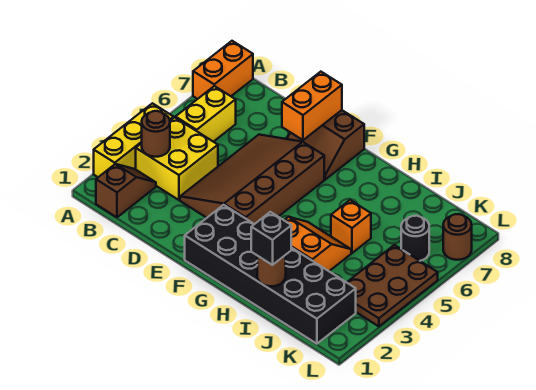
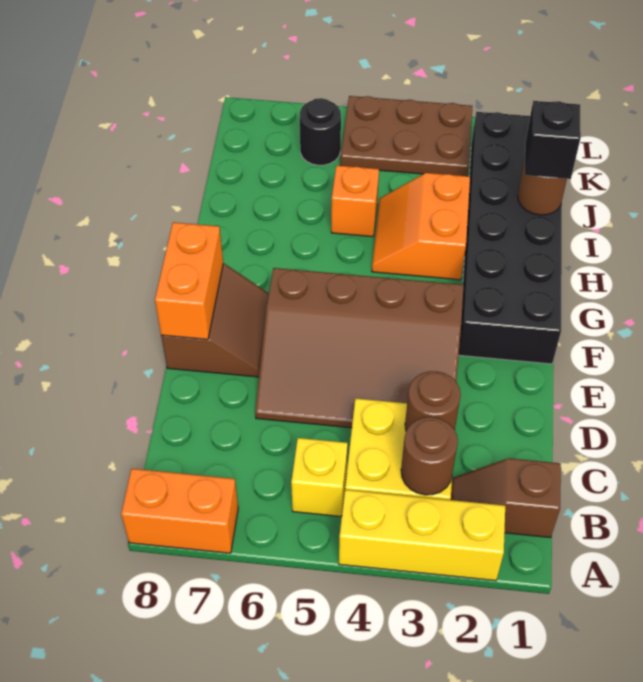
yellow 1x2 brick [176,86,236,142] -> yellow 1x1 brick [291,438,348,517]
orange 1x2 brick [282,72,342,140] -> orange 1x2 brick turned to [155,222,223,340]
brown 1x1 round brick [443,214,472,260] -> brown 1x1 round brick moved to [405,371,461,430]

